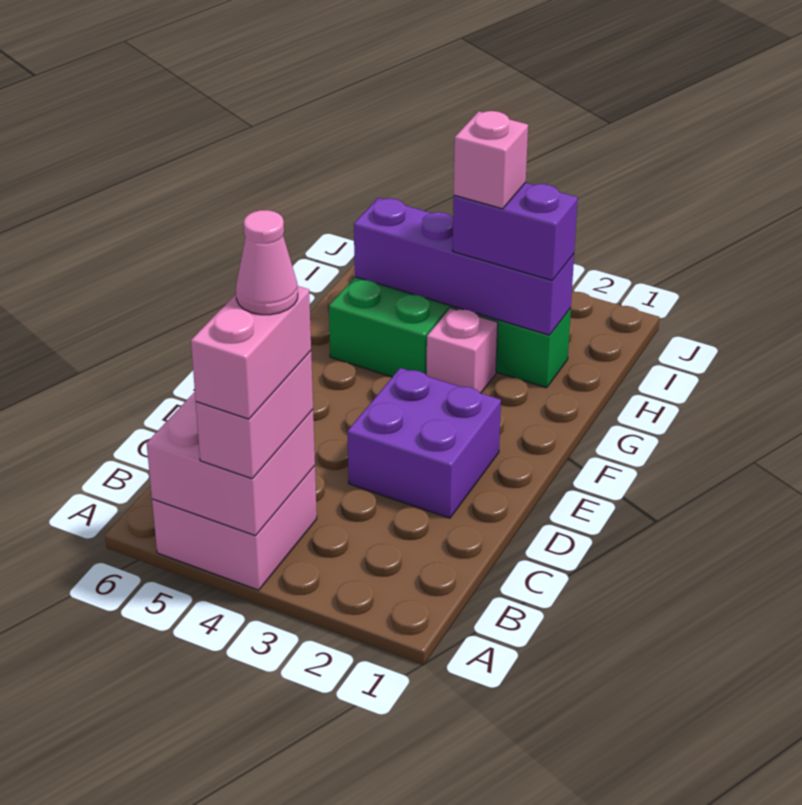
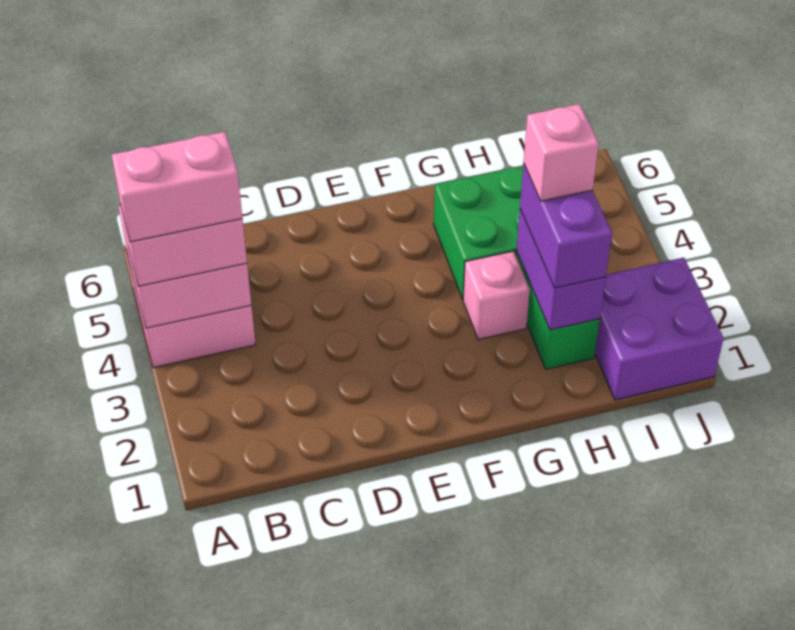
pink 1x1 cone [236,210,298,315] -> none
purple 2x2 brick [347,368,501,518] -> purple 2x2 brick moved to [595,258,724,400]
purple 1x4 brick [354,198,574,335] -> purple 1x2 brick [516,209,606,330]

